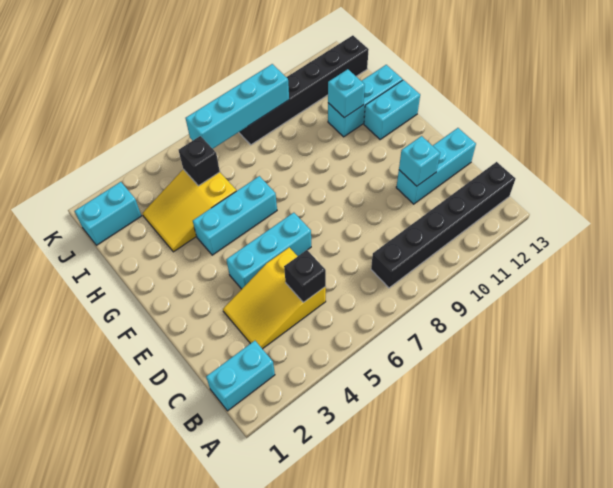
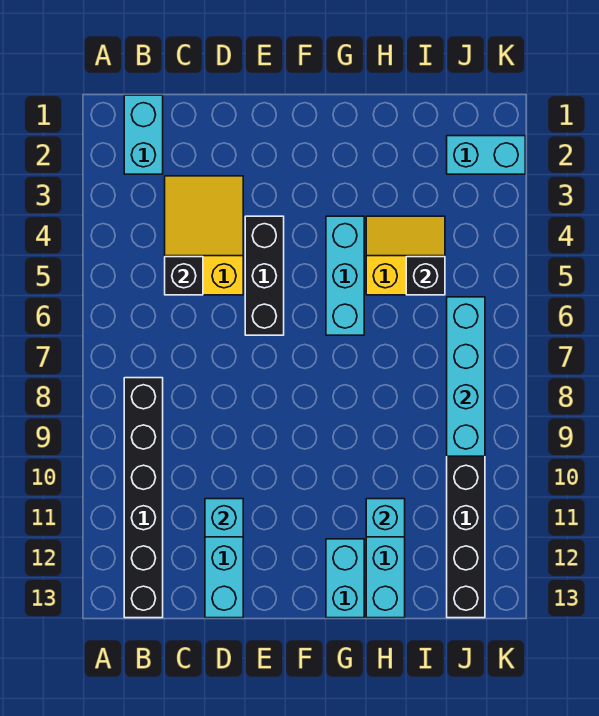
cyan 1x3 brick [226,213,311,289] -> black 1x3 brick [245,216,284,335]
yellow 2x3 slope [142,169,236,252] -> yellow 2x2 slope [366,216,445,295]
cyan 1x2 brick [75,182,141,245] -> cyan 1x2 brick turned to [447,136,525,174]

